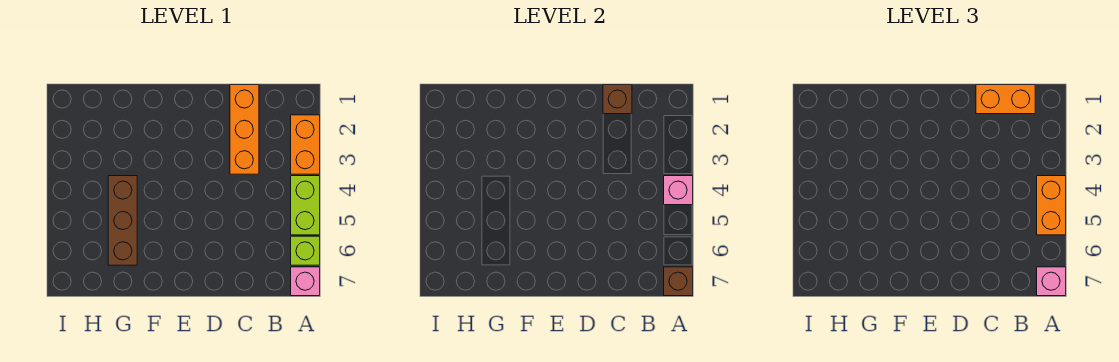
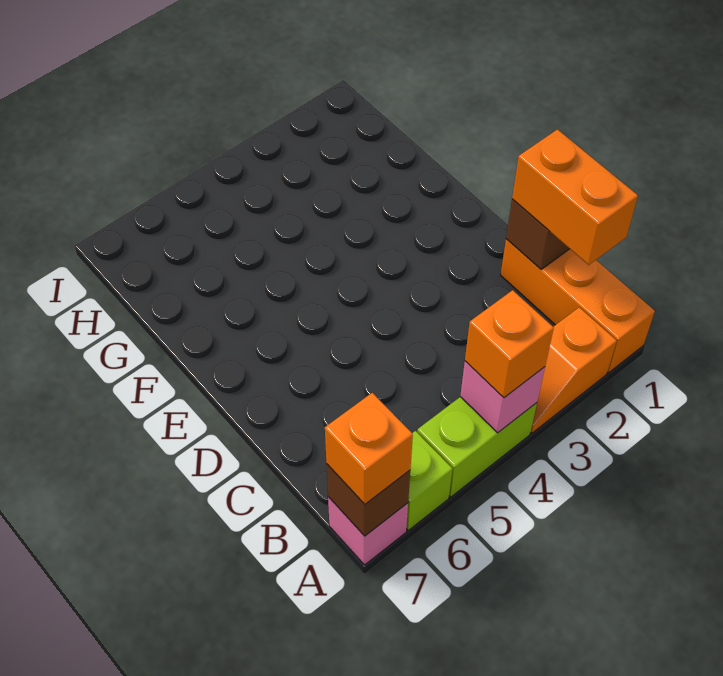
orange 1x2 brick [291,115,320,174] -> orange 1x2 slope [531,307,617,433]
orange 1x2 brick [1037,176,1066,235] -> orange 1x1 brick [465,290,554,398]
pink 1x1 brick [1037,267,1066,296] -> orange 1x1 brick [325,393,413,504]
orange 1x3 brick [230,85,259,174] -> orange 1x3 brick turned to [501,239,655,373]
brown 1x3 brick [108,176,137,265] -> none

